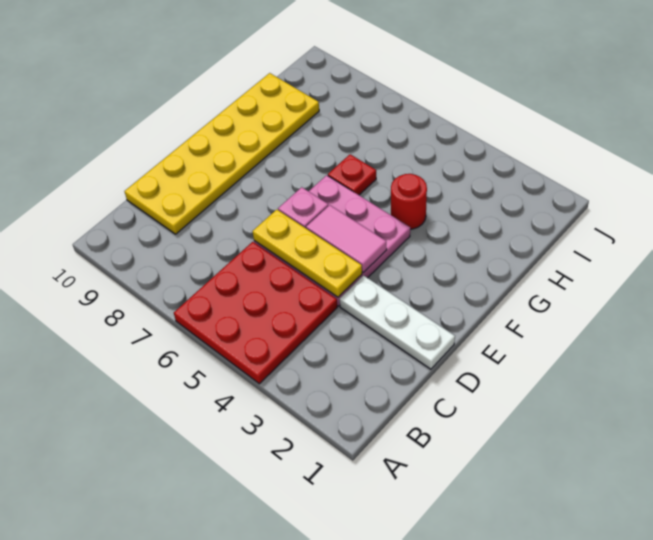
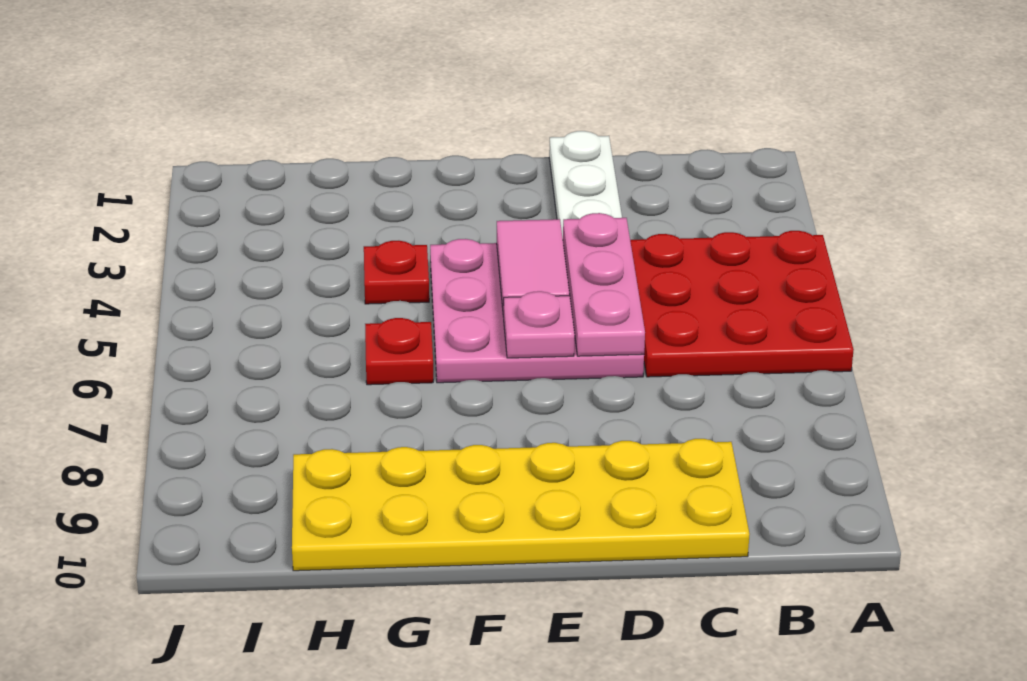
yellow 1x3 plate [253,210,362,297] -> pink 1x3 plate [563,213,645,356]
red 1x1 round brick [391,174,427,229] -> red 1x1 plate [364,241,429,304]

